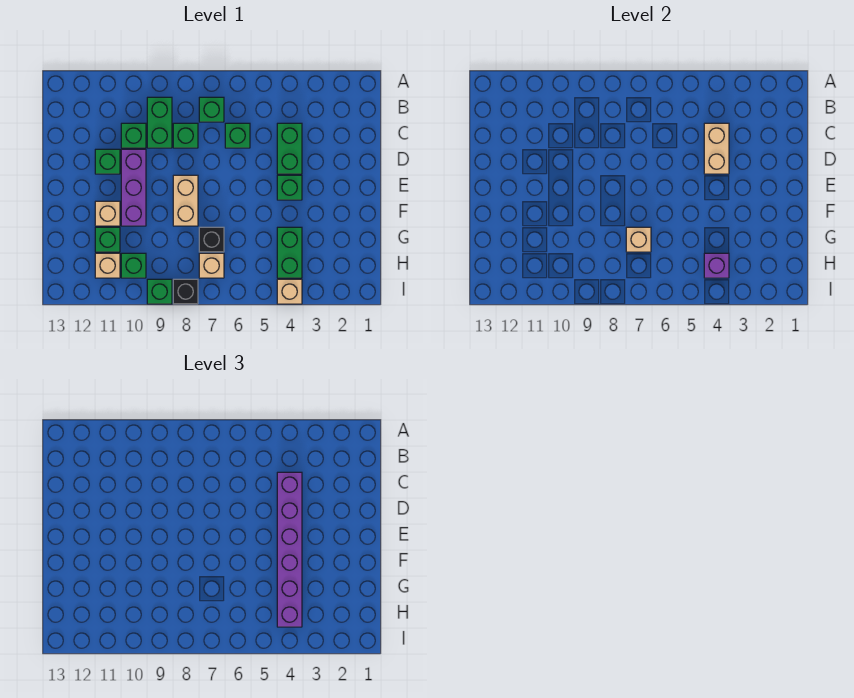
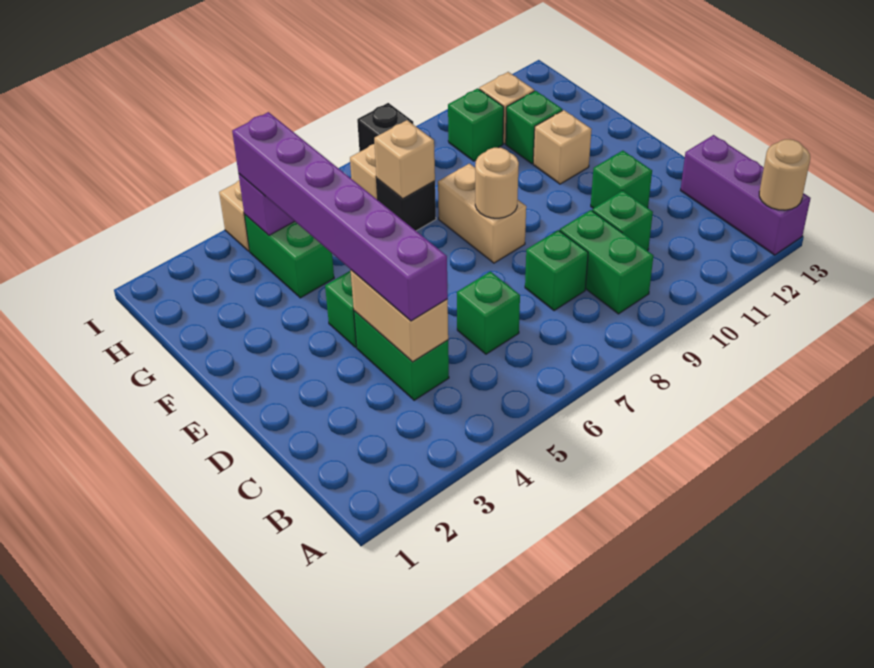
none -> tan 1x1 round brick [759,139,810,210]
green 1x1 brick [199,97,224,122] -> none
purple 1x3 brick [121,149,146,226] -> purple 1x3 brick moved to [680,135,811,255]
none -> tan 1x1 round brick [475,148,519,218]
green 1x1 brick [147,279,172,304] -> none

